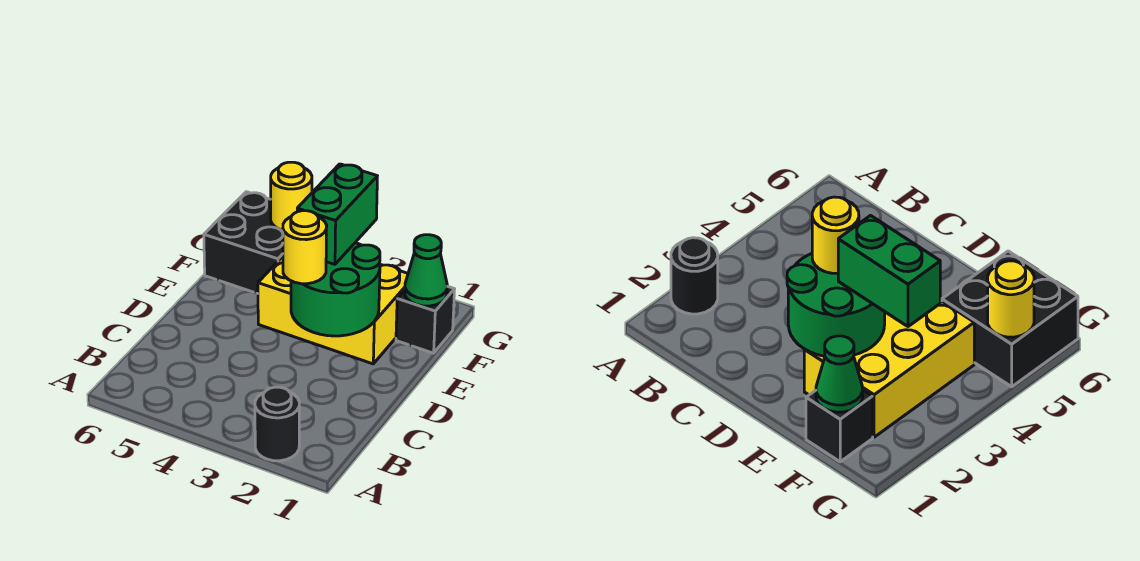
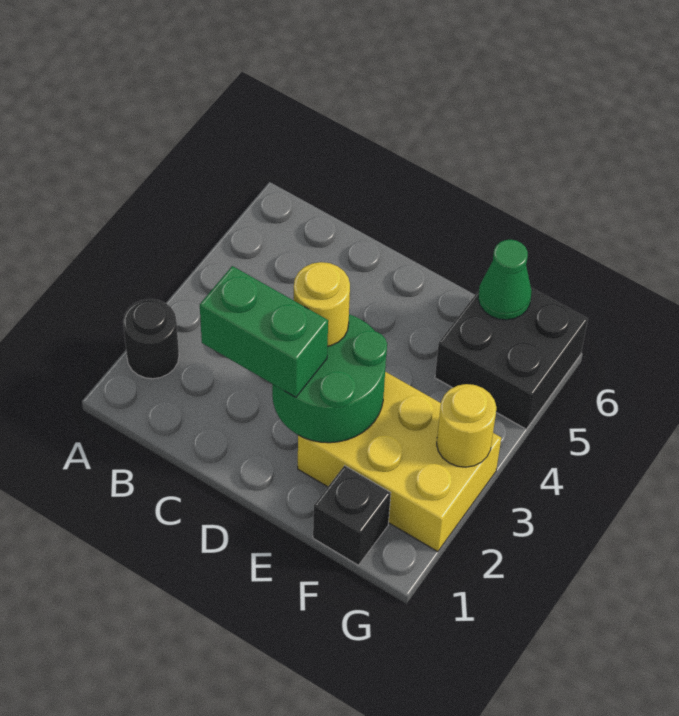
yellow 2x3 brick [258,257,408,364] -> yellow 2x3 brick turned to [298,372,501,552]
green 1x2 brick [297,164,377,264] -> green 1x2 brick moved to [200,266,328,397]
green 1x1 cone [405,235,447,306] -> green 1x1 cone moved to [478,240,532,320]
yellow 1x1 round brick [271,162,312,230] -> yellow 1x1 round brick moved to [437,384,496,467]

